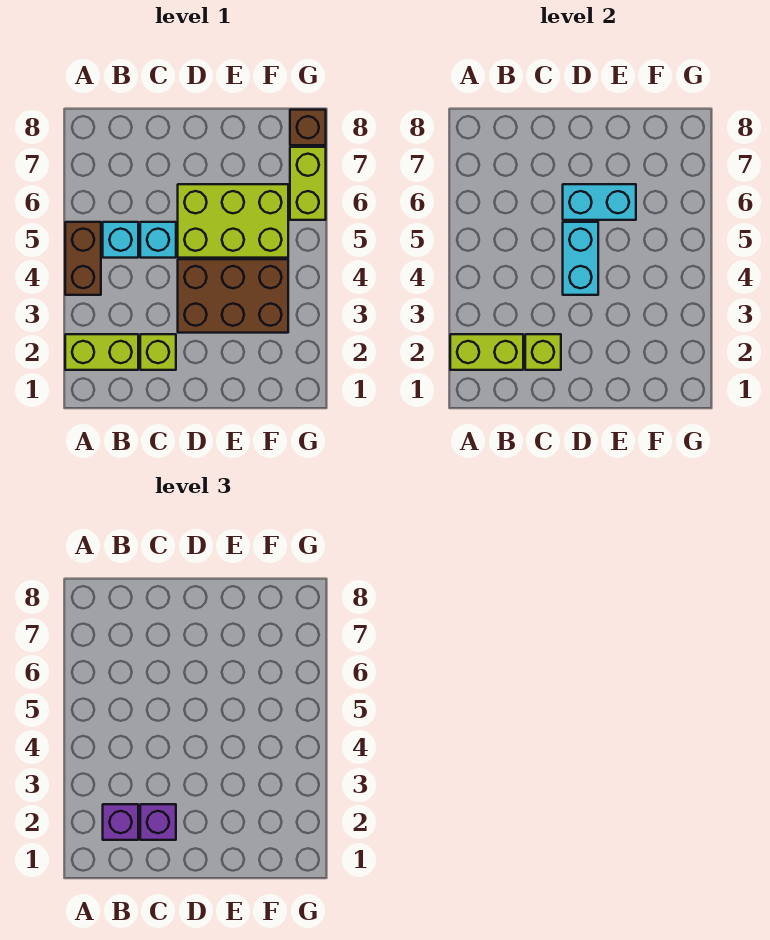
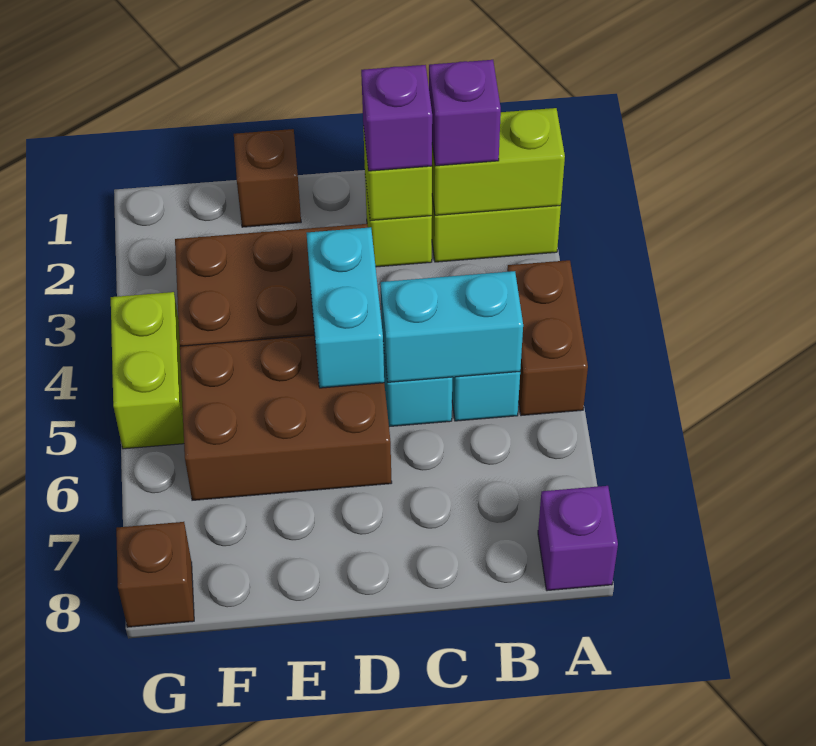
none -> purple 1x1 brick [538,486,618,591]
lime 2x3 brick [178,184,288,258] -> brown 2x3 brick [180,335,392,500]
cyan 1x2 brick [563,184,636,220] -> cyan 1x2 brick moved to [381,271,523,382]
none -> brown 1x1 brick [234,129,301,227]
lime 1x2 brick [290,147,326,220] -> lime 1x2 brick moved to [111,292,184,449]

